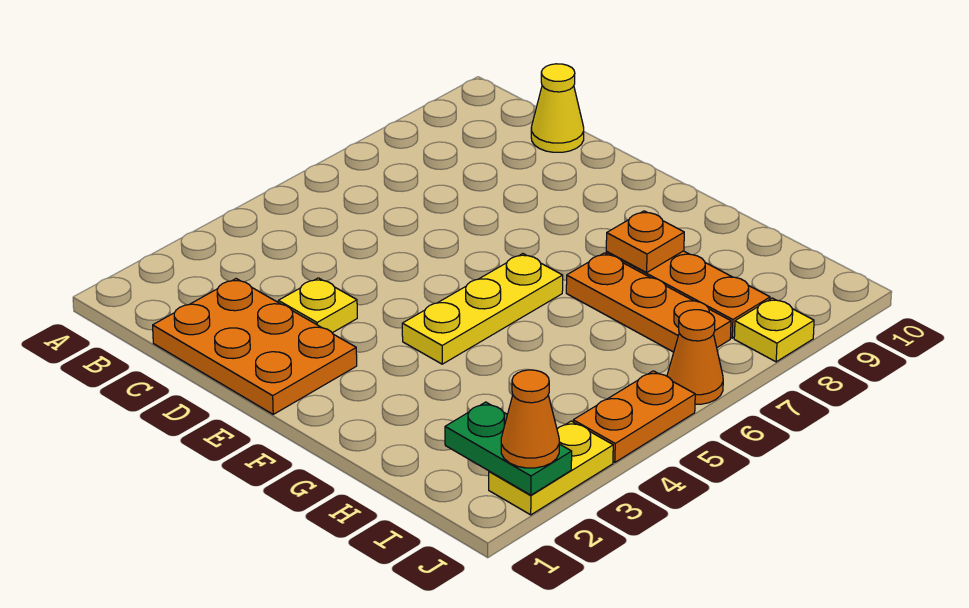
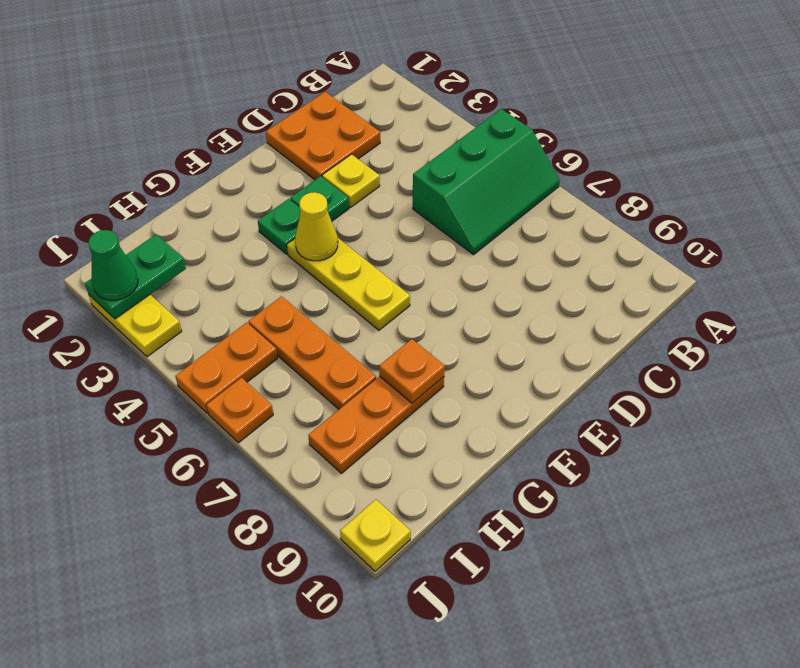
none -> green 2x3 slope [413,109,560,255]
orange 2x3 plate [153,279,357,414] -> orange 2x2 plate [266,92,380,180]
yellow 1x1 cone [531,64,584,152] -> yellow 1x1 cone moved to [295,192,338,261]
none -> green 1x1 plate [290,176,349,221]
none -> green 1x1 plate [258,199,301,254]
orange 1x3 plate [566,253,731,352] -> orange 1x3 plate turned to [248,296,376,409]
orange 1x1 cone [501,370,559,468] -> green 1x1 cone [88,230,138,300]
orange 1x2 plate [573,371,695,462] -> orange 1x2 plate turned to [175,322,278,413]
orange 1x1 cone [667,310,723,404] -> orange 1x1 plate [206,378,273,443]
yellow 1x1 plate [734,298,814,362] -> yellow 1x1 plate moved to [340,499,411,571]

